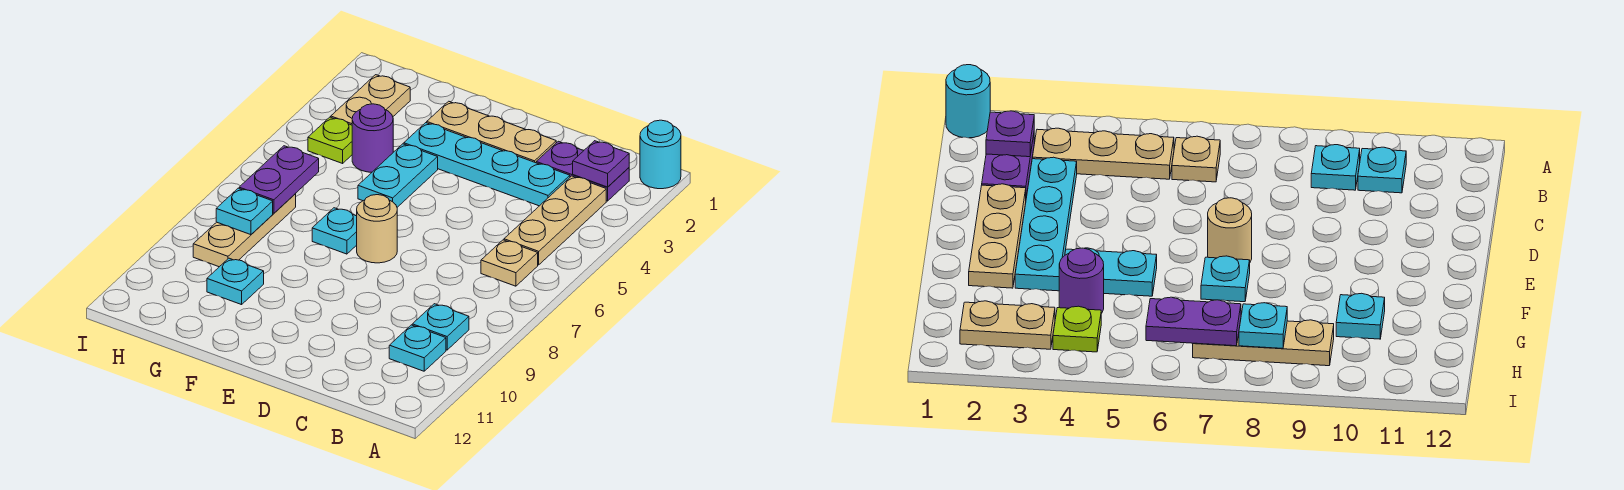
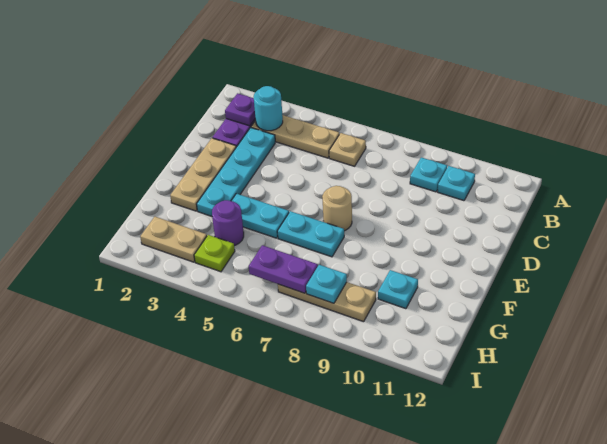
cyan 1x1 round brick [640,120,681,189] -> cyan 1x1 round brick moved to [254,86,283,131]
cyan 1x1 plate [312,208,357,254] -> cyan 1x2 plate [277,211,344,257]

